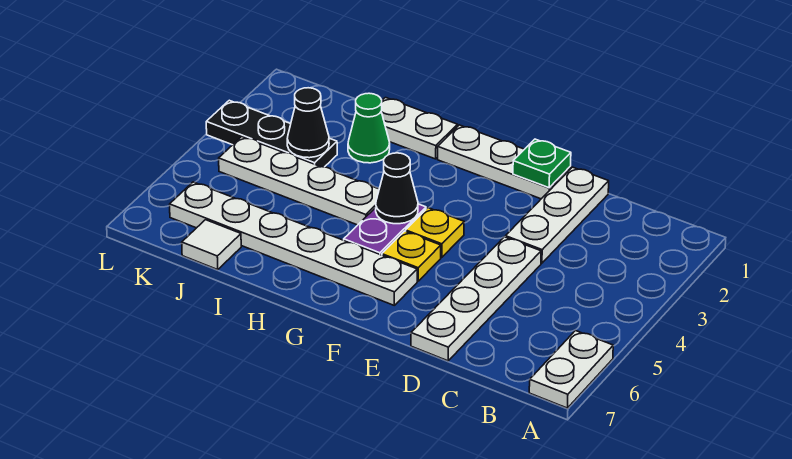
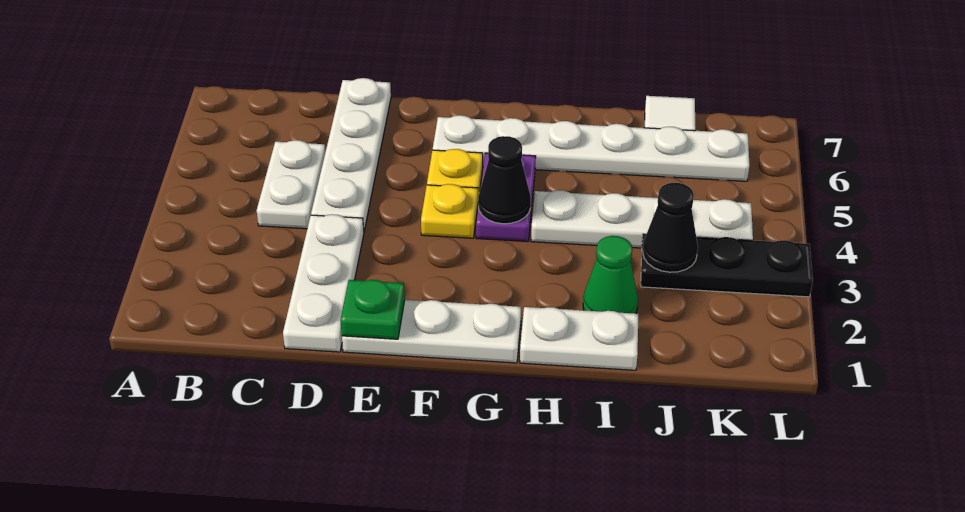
white 1x2 plate [529,331,613,408] -> white 1x2 plate moved to [257,140,325,229]

